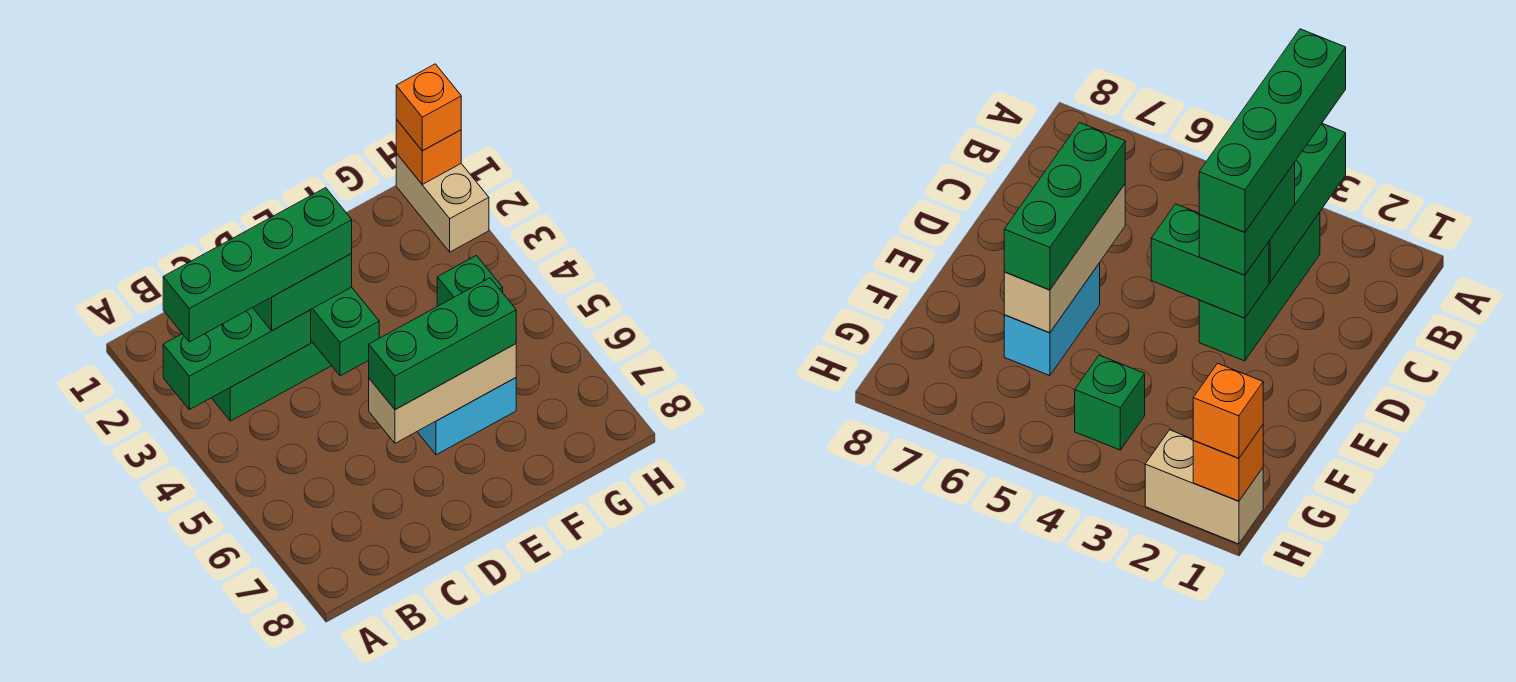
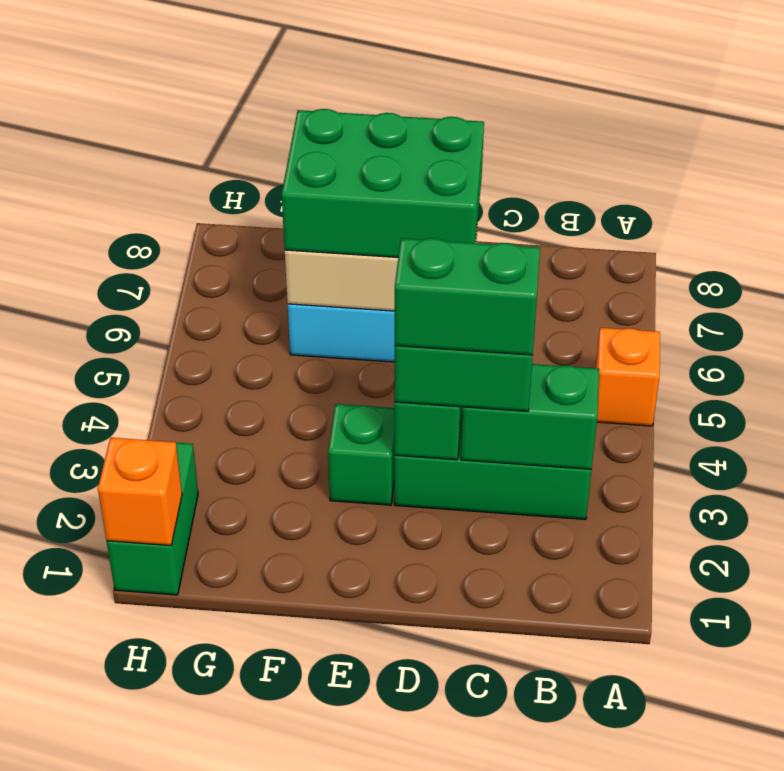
green 1x3 brick [163,308,311,410] -> green 1x2 brick [461,364,599,469]
green 1x4 brick [163,188,352,342] -> green 1x2 brick [395,238,540,355]
green 1x3 brick [369,278,516,410] -> green 2x3 brick [282,109,484,257]
green 1x1 brick [437,255,503,306] -> green 1x1 brick moved to [328,404,395,505]
tan 1x2 brick [396,153,489,252] -> green 1x2 brick [107,443,198,595]
orange 1x1 brick [396,64,461,151] -> orange 1x1 brick moved to [596,328,660,426]

